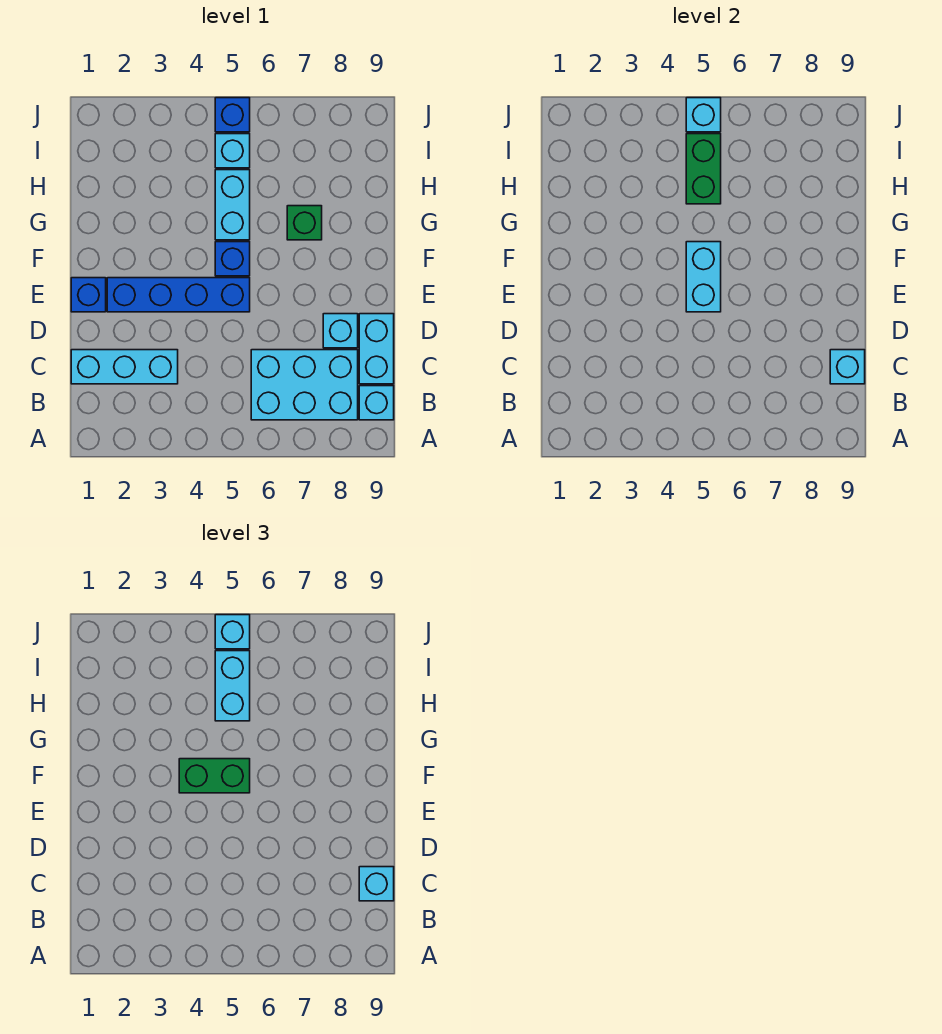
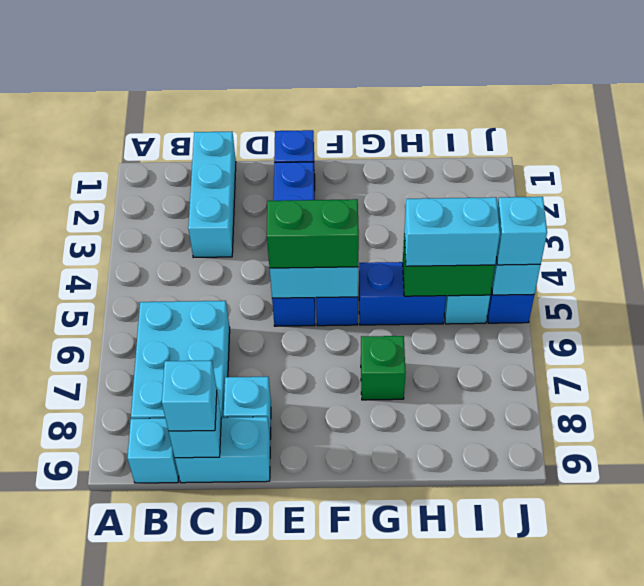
green 1x2 brick [179,759,250,793] -> green 1x2 brick turned to [267,199,359,268]
cyan 1x2 brick [215,170,250,240] -> blue 1x2 brick [359,262,446,325]

